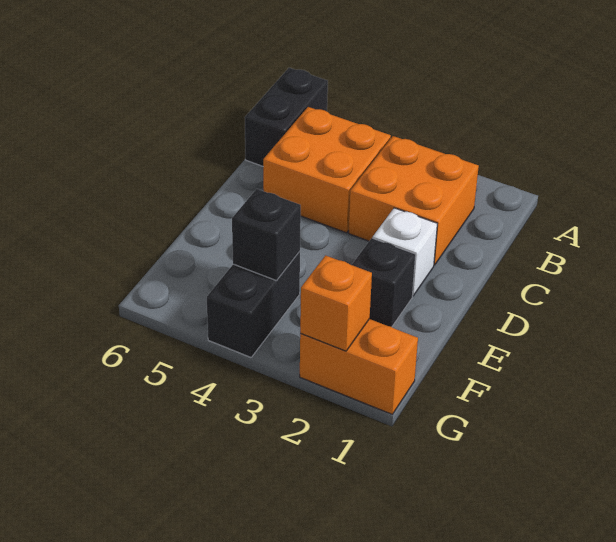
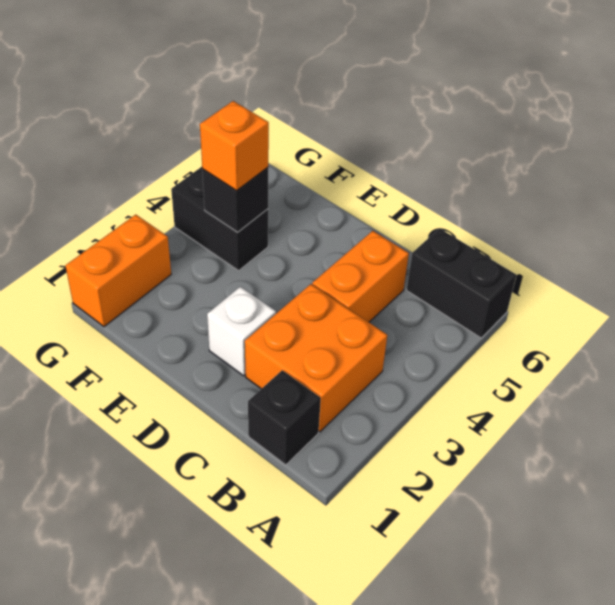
orange 2x2 brick [263,107,391,233] -> orange 1x2 brick [312,231,409,322]
black 1x1 brick [352,238,416,327] -> black 1x1 brick moved to [248,370,321,465]
orange 1x1 brick [300,255,372,351] -> orange 1x1 brick moved to [200,101,269,191]

